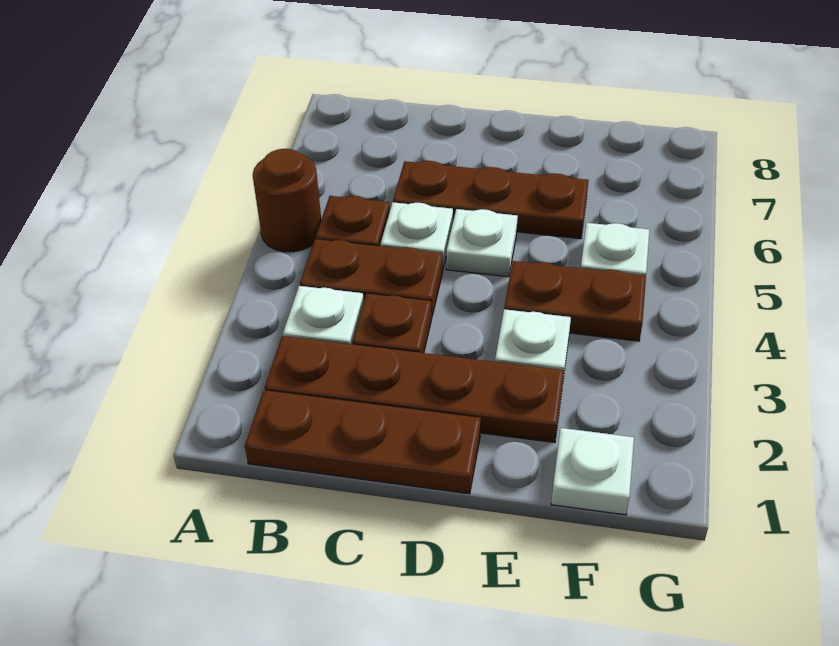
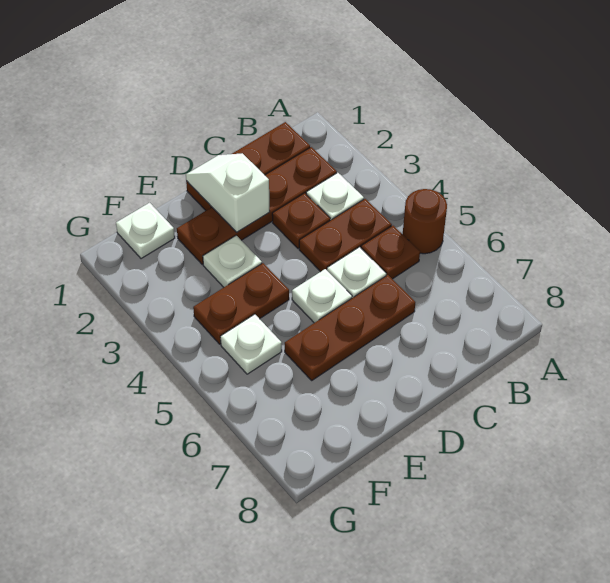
none -> white 1x2 slope [186,154,270,232]

